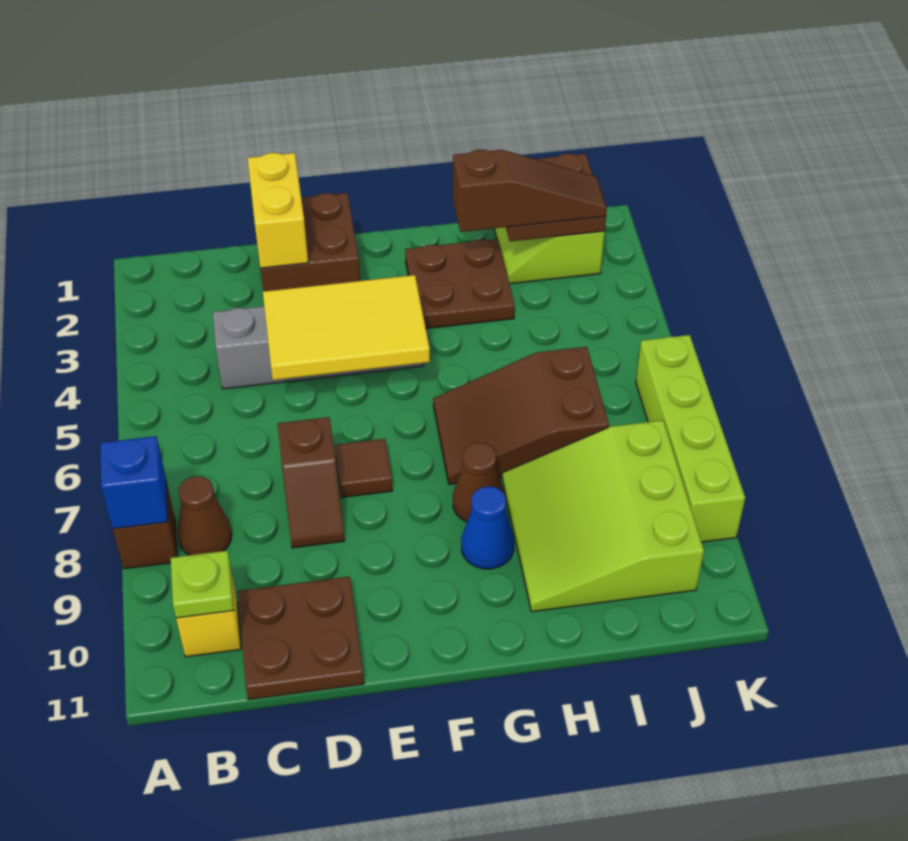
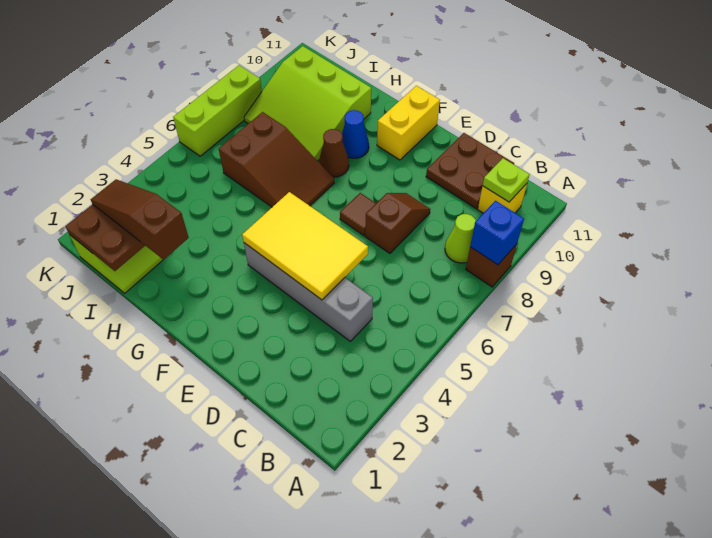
brown 1x1 cone [177,476,232,555] -> lime 1x1 cone [445,214,476,263]
brown 2x2 brick [260,193,360,291] -> none
yellow 1x2 brick [248,153,308,268] -> yellow 1x2 brick moved to [377,86,440,160]
brown 2x2 plate [405,239,515,329] -> none
lime 3x3 slope [502,420,704,612] -> lime 3x3 slope turned to [244,46,371,161]
lime 1x4 brick [636,335,745,542] -> lime 1x3 brick [173,65,262,156]

